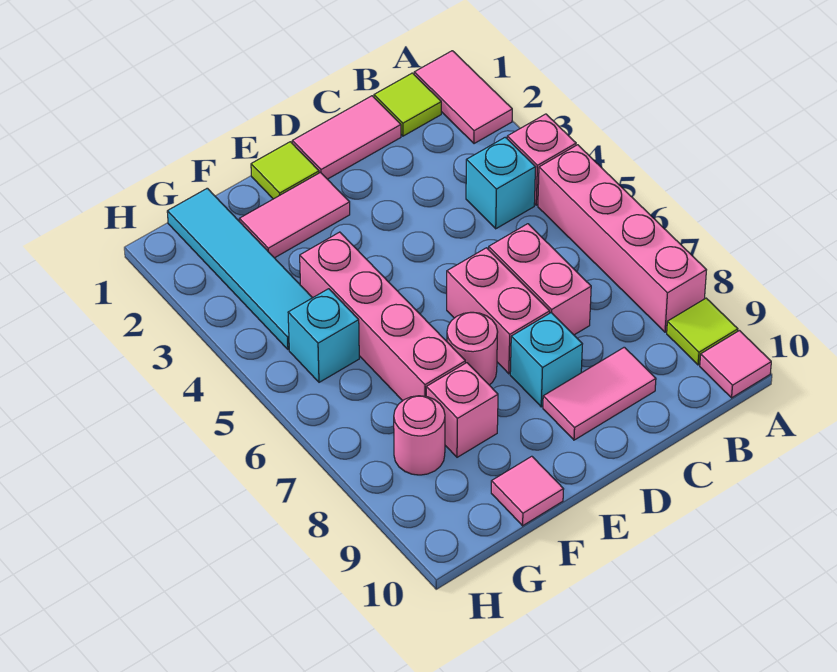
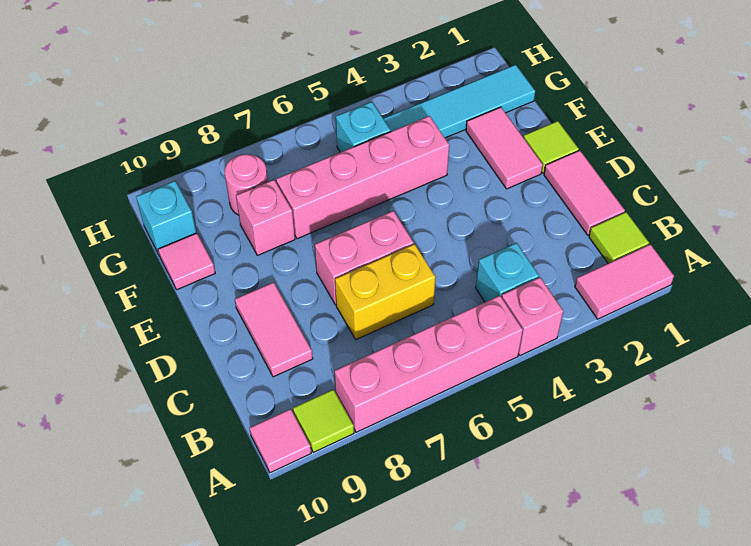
pink 1x2 brick [489,224,591,335] -> yellow 1x2 brick [335,244,435,339]
cyan 1x1 brick [510,313,582,407] -> cyan 1x1 brick moved to [136,181,196,256]
pink 1x1 round brick [447,312,498,385] -> none

